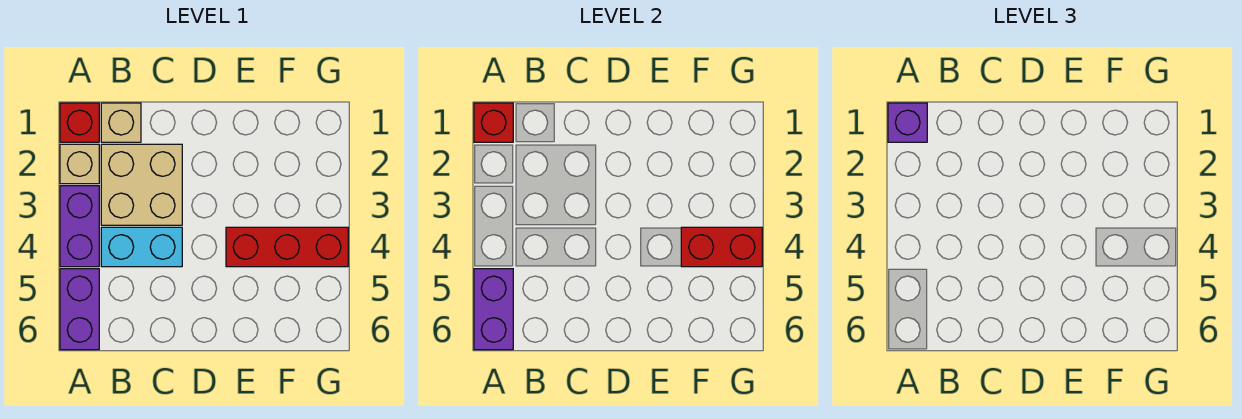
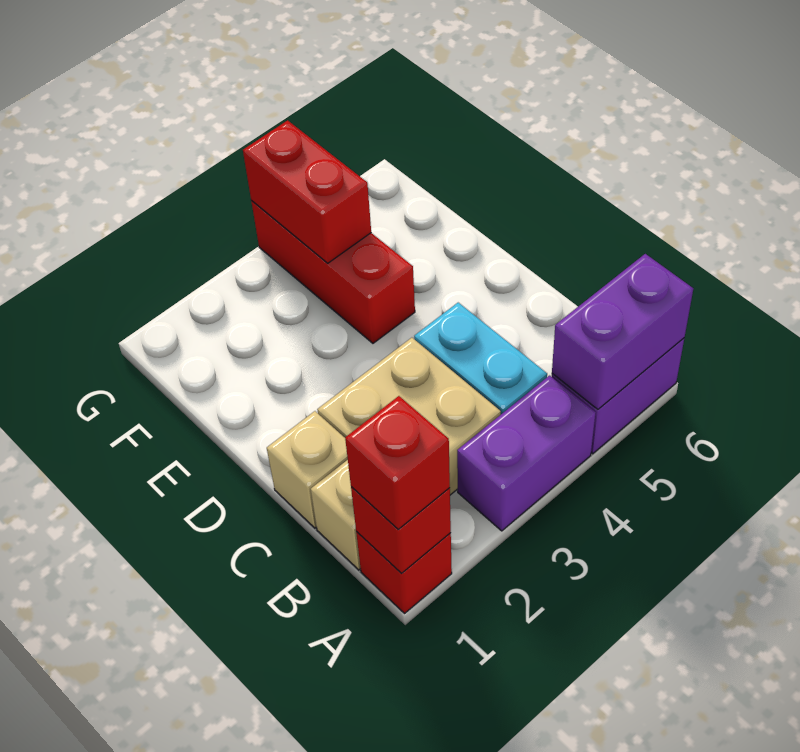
purple 1x1 brick [888,103,927,142] -> red 1x1 brick [345,396,450,530]
tan 1x1 brick [60,144,99,184] -> tan 1x1 brick moved to [267,411,348,528]

